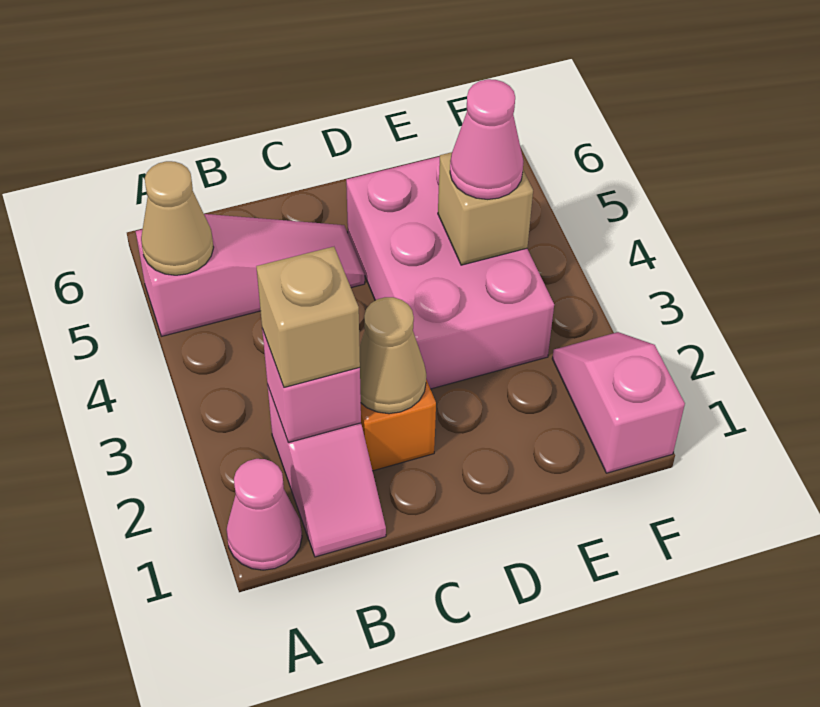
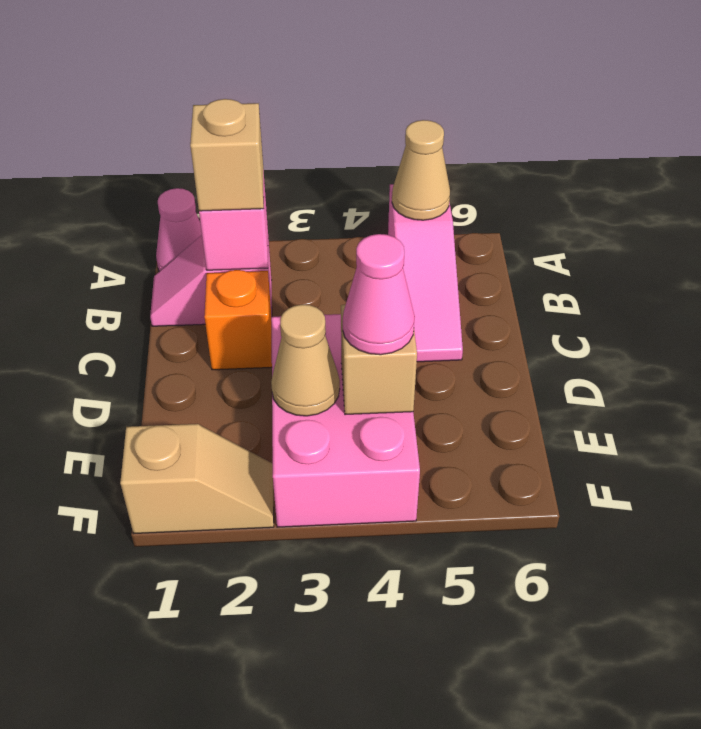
tan 1x1 cone [360,297,426,414] -> tan 1x1 cone moved to [271,304,340,416]
pink 2x3 brick [346,157,554,389] -> pink 2x3 brick turned to [271,314,420,527]
pink 1x2 slope [552,332,685,473] -> tan 1x2 slope [120,424,274,533]

